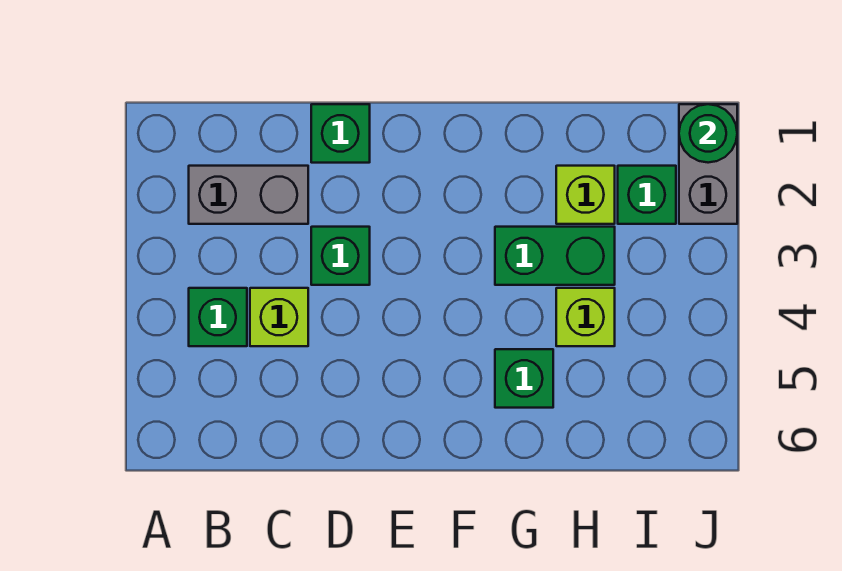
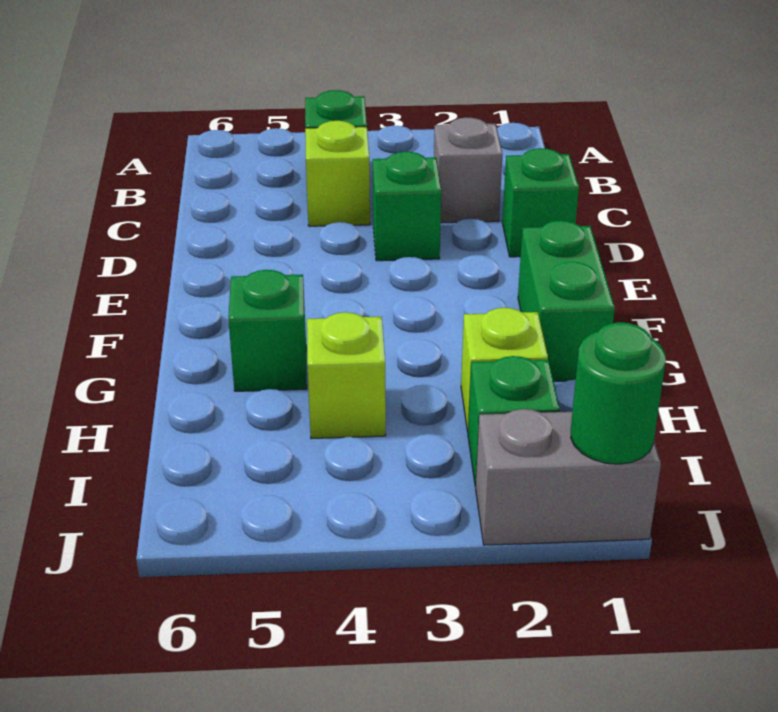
grey 1x2 brick [189,166,308,224] -> grey 1x1 brick [434,117,503,223]
green 1x2 brick [495,227,615,285] -> green 1x2 brick moved to [518,221,615,381]

